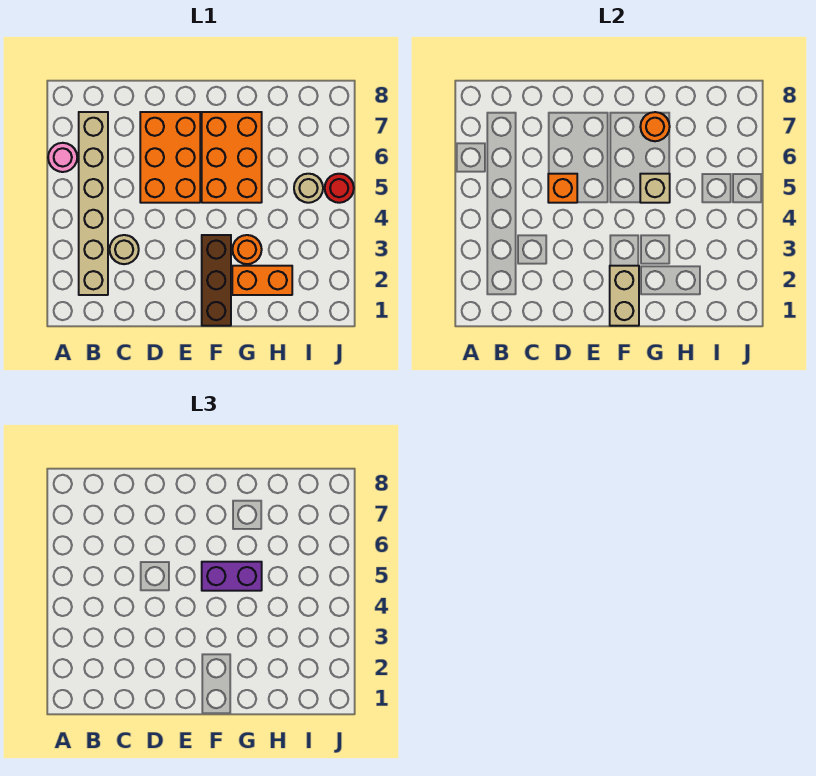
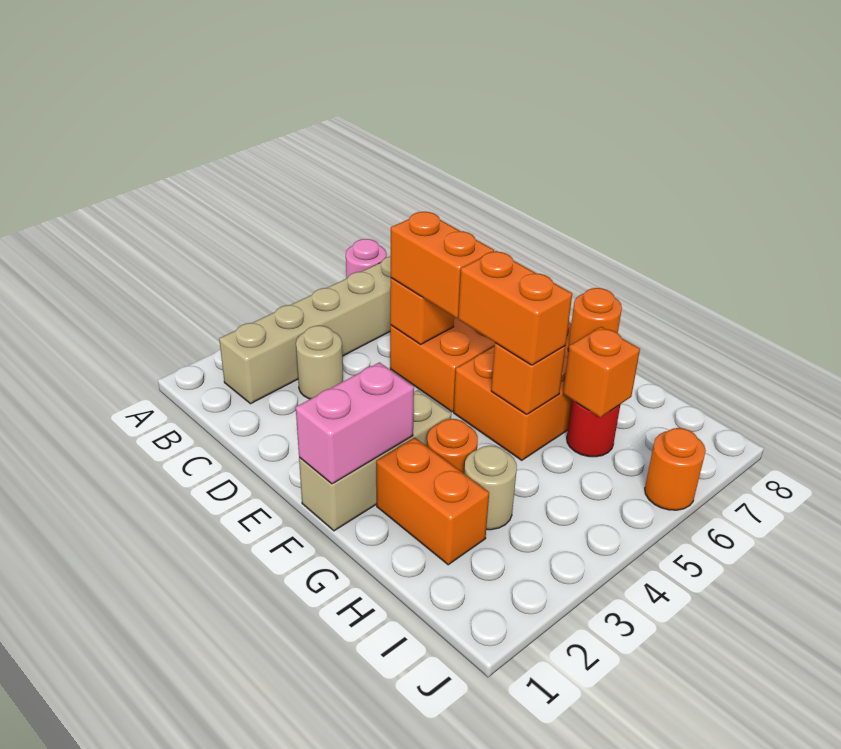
none -> orange 1x2 brick [391,212,494,318]
brown 1x3 brick [202,235,231,326] -> tan 1x3 brick [299,390,451,531]
tan 1x2 brick [610,266,639,326] -> pink 1x2 brick [296,362,414,484]
purple 1x2 brick [202,562,262,591] -> orange 1x2 brick [458,251,572,365]
tan 1x1 brick [640,174,670,203] -> orange 1x1 brick [491,343,566,414]
none -> orange 1x1 brick [563,327,640,417]
tan 1x1 round brick [294,174,323,203] -> tan 1x1 round brick moved to [464,446,517,530]
red 1x1 round brick [325,174,354,203] -> red 1x1 round brick moved to [567,400,620,457]
none -> orange 1x1 round brick [645,428,706,510]

